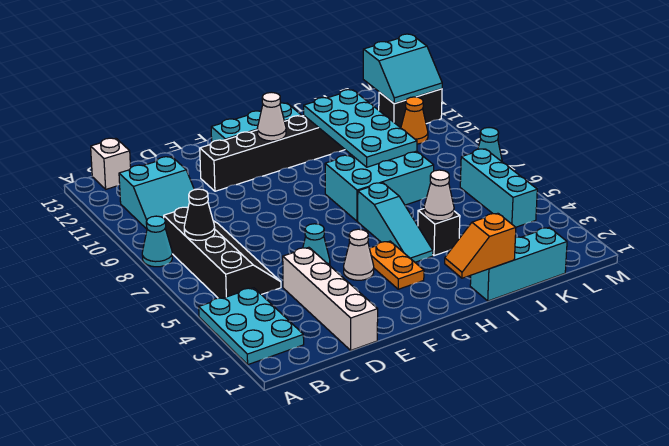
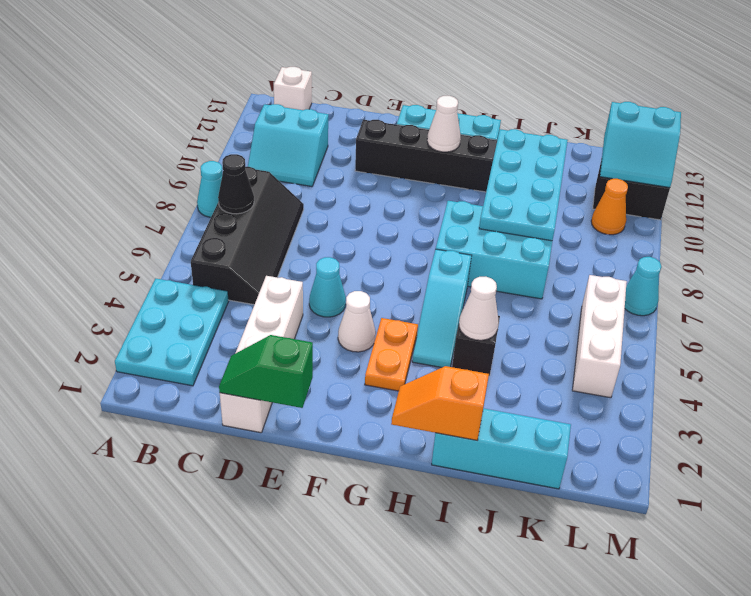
none -> green 1x2 slope [219,335,313,408]
cyan 1x3 brick [460,149,537,227] -> white 1x3 brick [572,275,627,398]

